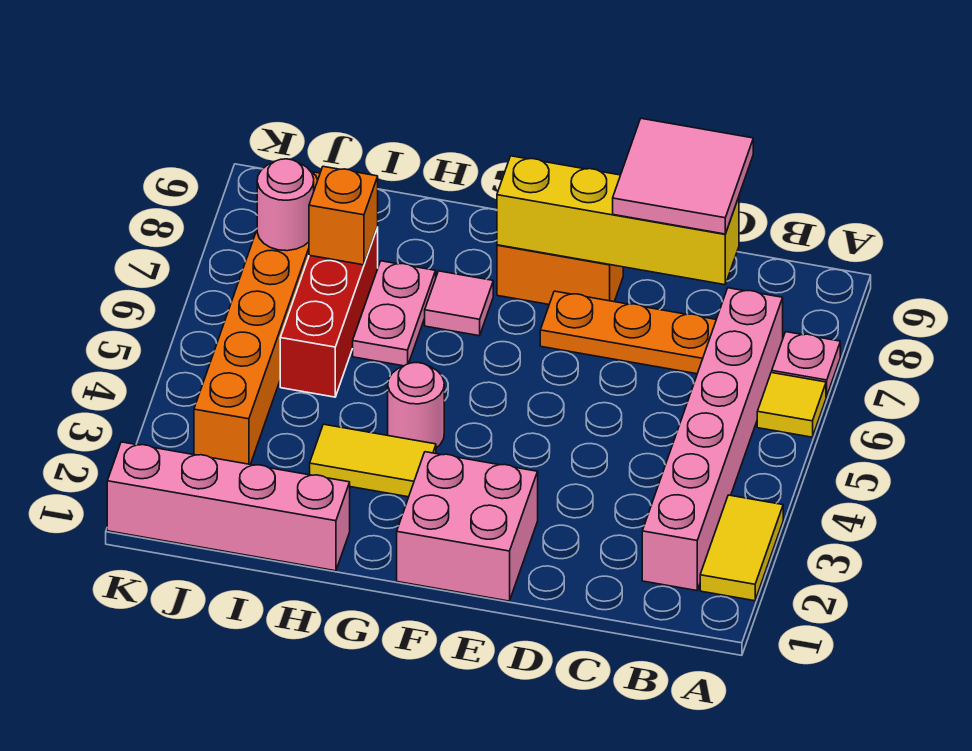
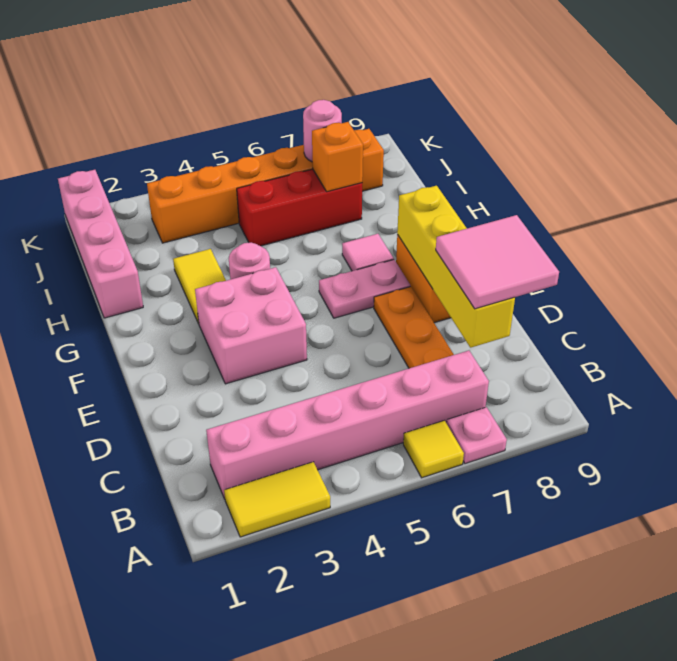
pink 2x2 brick [397,452,538,601] -> pink 2x2 brick moved to [195,267,307,384]
pink 1x2 plate [353,261,436,366] -> pink 1x2 plate moved to [319,260,410,318]

